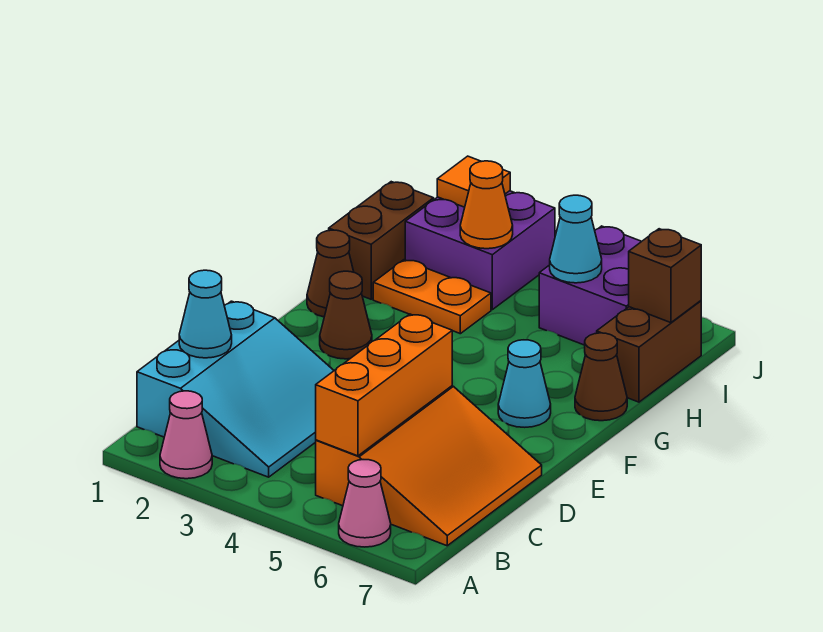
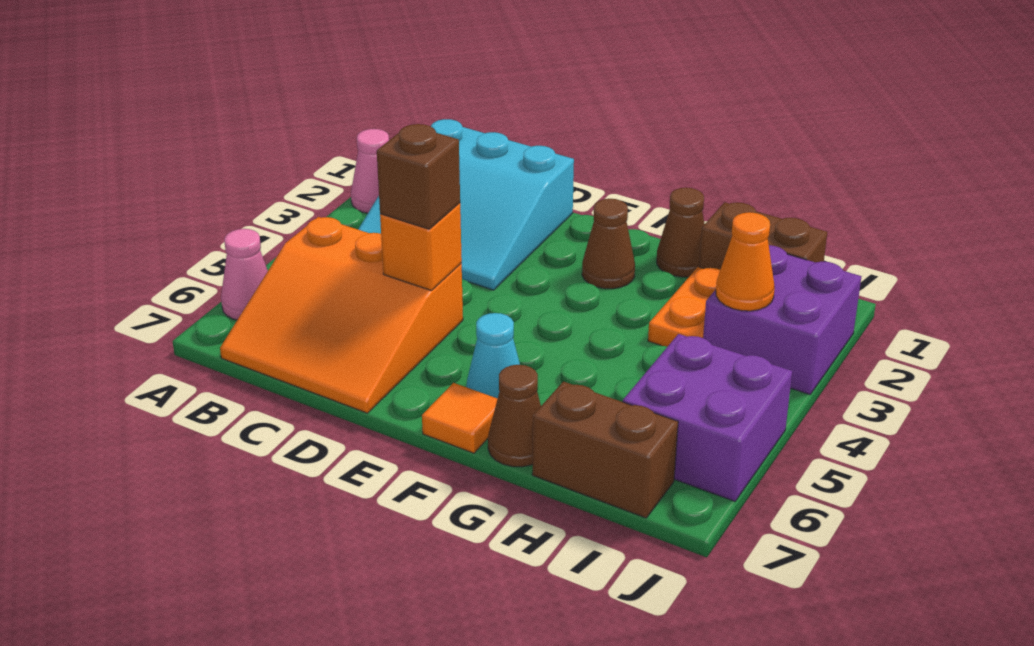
orange 1x3 brick [316,314,452,456] -> orange 1x1 brick [380,203,462,290]
cyan 1x1 cone [179,270,232,358] -> none
cyan 1x1 cone [550,195,602,283] -> none
brown 1x1 brick [629,229,701,323] -> brown 1x1 brick moved to [377,124,460,229]
orange 1x1 tile [437,156,510,207] -> orange 1x1 tile moved to [422,383,497,453]

